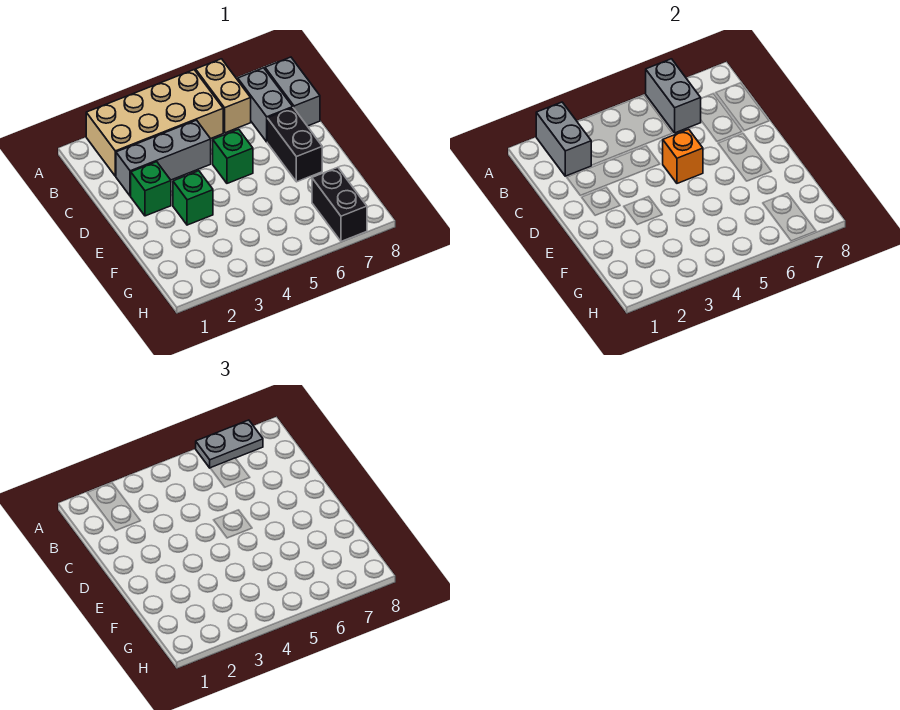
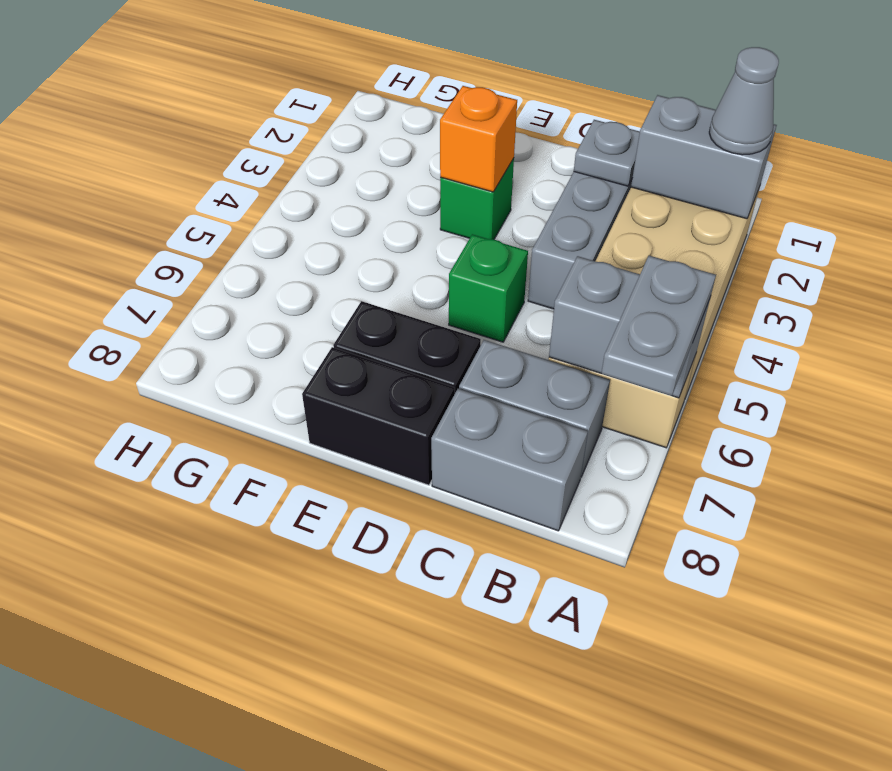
none -> grey 1x1 cone [709,47,779,155]
none -> grey 1x1 plate [574,120,640,186]
green 1x1 brick [131,162,171,216] -> none
orange 1x1 brick [663,129,703,183] -> orange 1x1 brick moved to [440,86,517,192]
black 1x2 brick [312,167,367,241] -> black 1x2 brick moved to [302,347,455,485]

